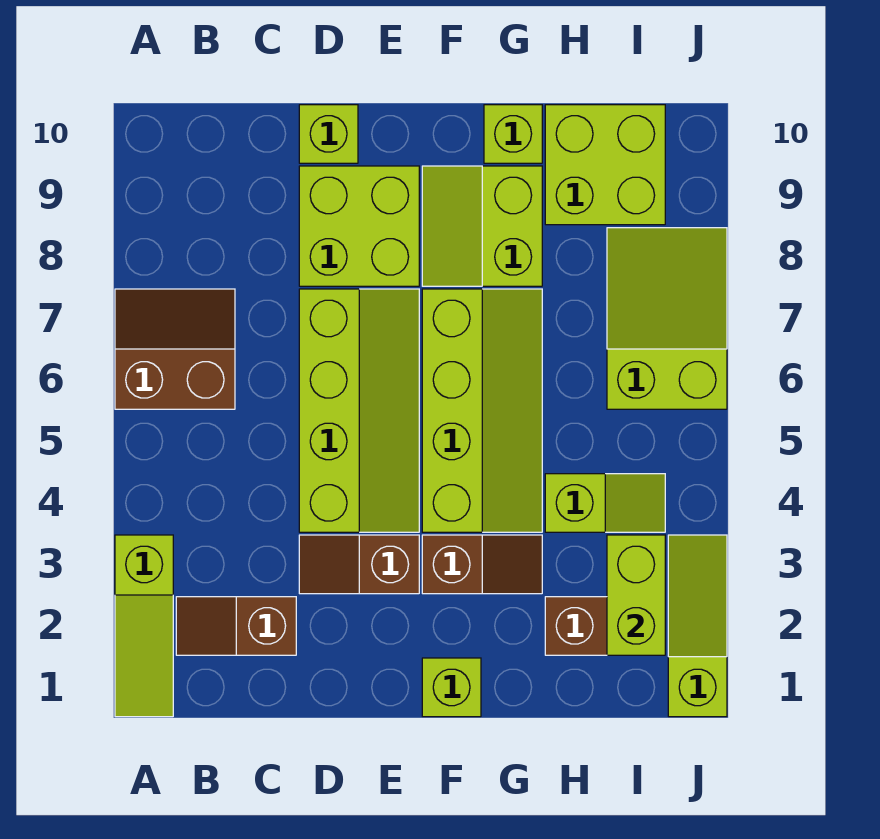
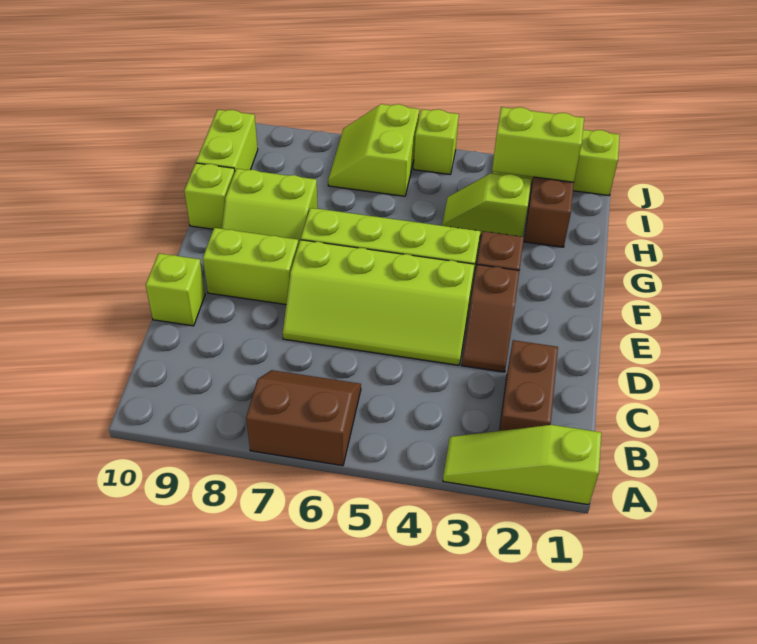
lime 1x3 slope [115,535,173,717] -> lime 1x3 slope turned to [443,425,601,505]
brown 2x2 slope [115,289,235,409] -> brown 2x2 slope turned to [246,370,361,466]
brown 1x2 slope [176,597,296,655] -> brown 1x2 brick [500,340,558,431]
lime 2x4 slope [299,289,419,532] -> lime 2x4 slope turned to [283,240,475,365]
lime 2x2 brick [299,166,419,286] -> lime 1x2 brick [203,228,298,305]
lime 1x1 brick [422,658,481,717] -> lime 1x1 brick moved to [414,109,459,174]
lime 1x2 slope [545,474,665,532] -> lime 1x2 slope turned to [442,173,531,237]
lime 2x2 brick [545,105,665,225] -> lime 1x2 brick [196,110,258,171]
lime 2x3 slope [607,228,727,409] -> lime 2x2 slope [328,104,419,196]

